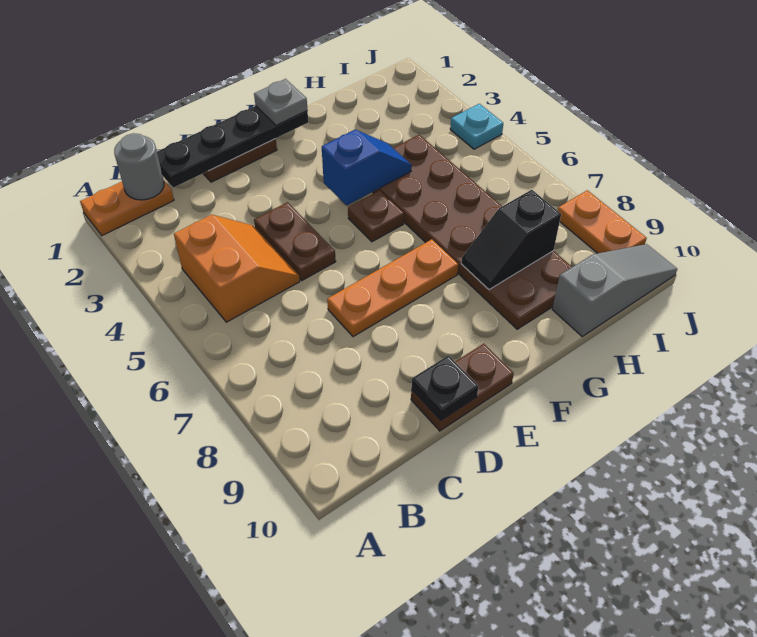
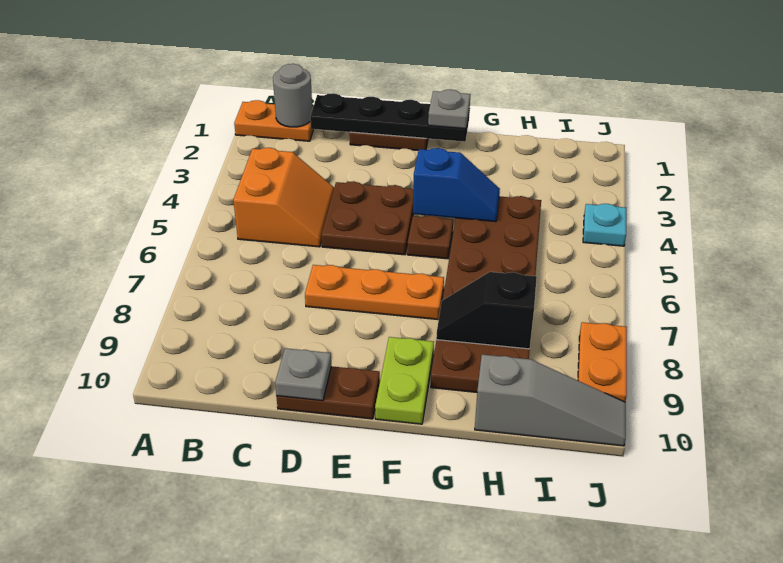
brown 1x2 plate [254,202,336,280] -> brown 2x2 plate [321,181,413,255]
black 1x1 plate [411,355,479,420] -> grey 1x1 plate [275,348,331,401]
none -> lime 1x2 plate [375,337,434,424]

